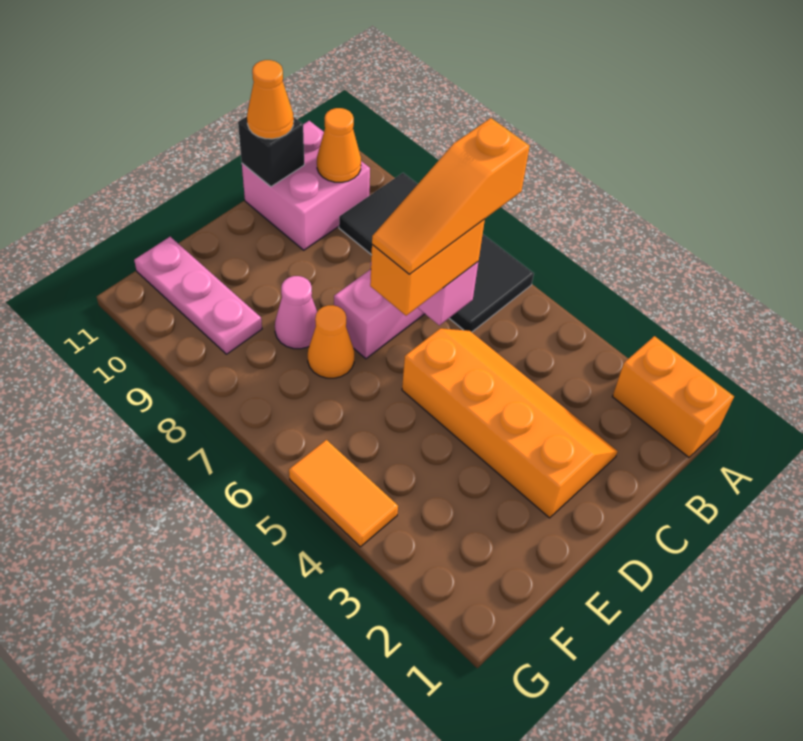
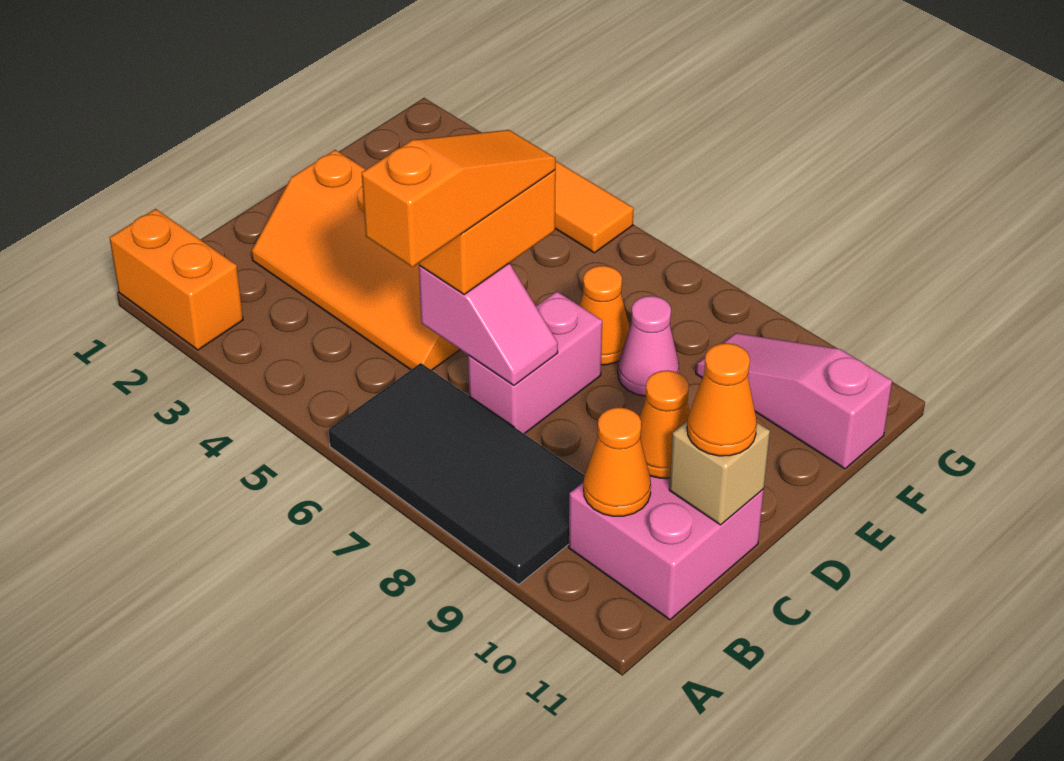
none -> orange 1x1 cone [640,370,690,478]
black 1x1 brick [238,117,304,187] -> tan 1x1 brick [669,421,770,525]
pink 1x3 plate [134,237,262,354] -> pink 1x3 slope [696,333,892,469]

